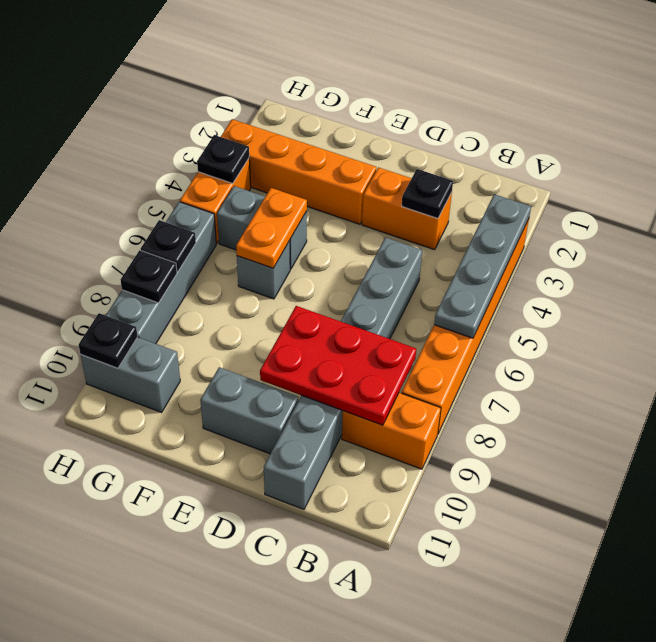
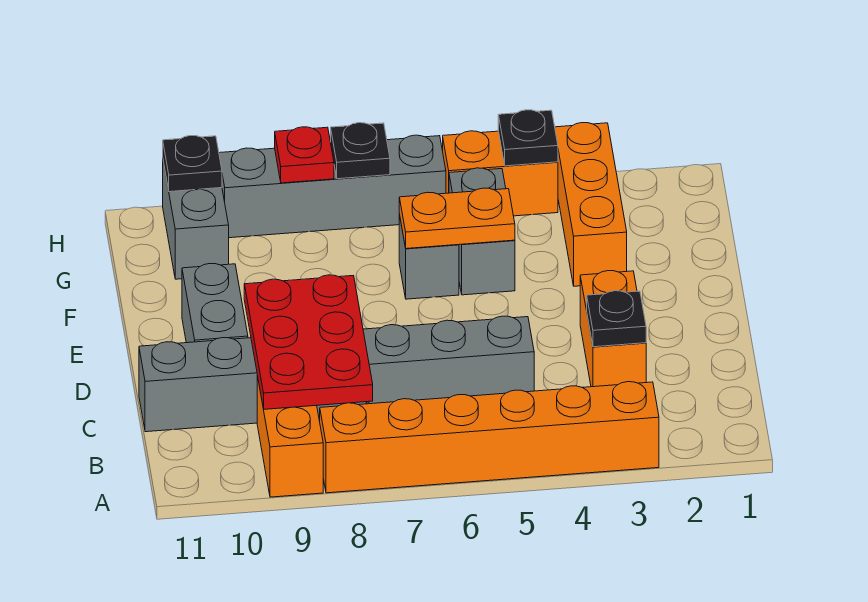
grey 1x4 plate [434,194,531,338] -> none
orange 1x4 brick [221,119,376,224] -> orange 1x3 brick [555,123,627,286]
black 1x1 plate [121,250,177,303] -> red 1x1 plate [275,127,334,183]

